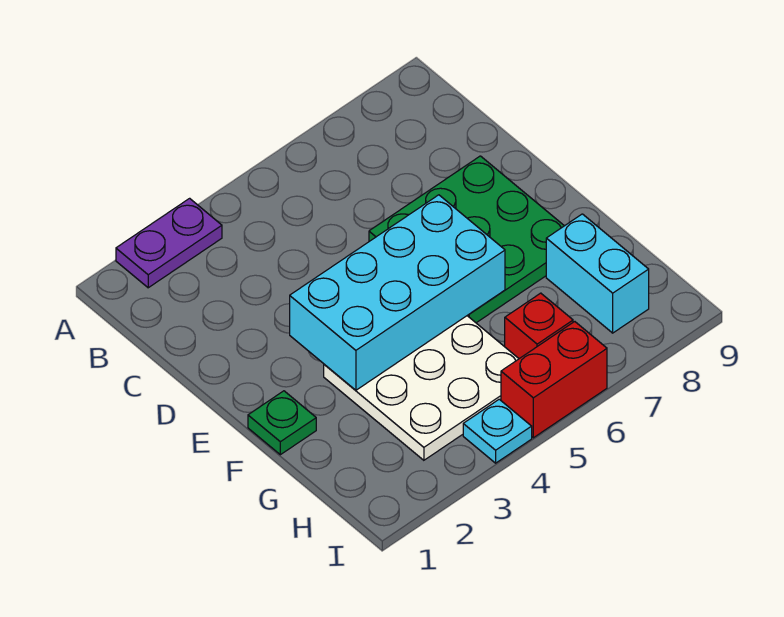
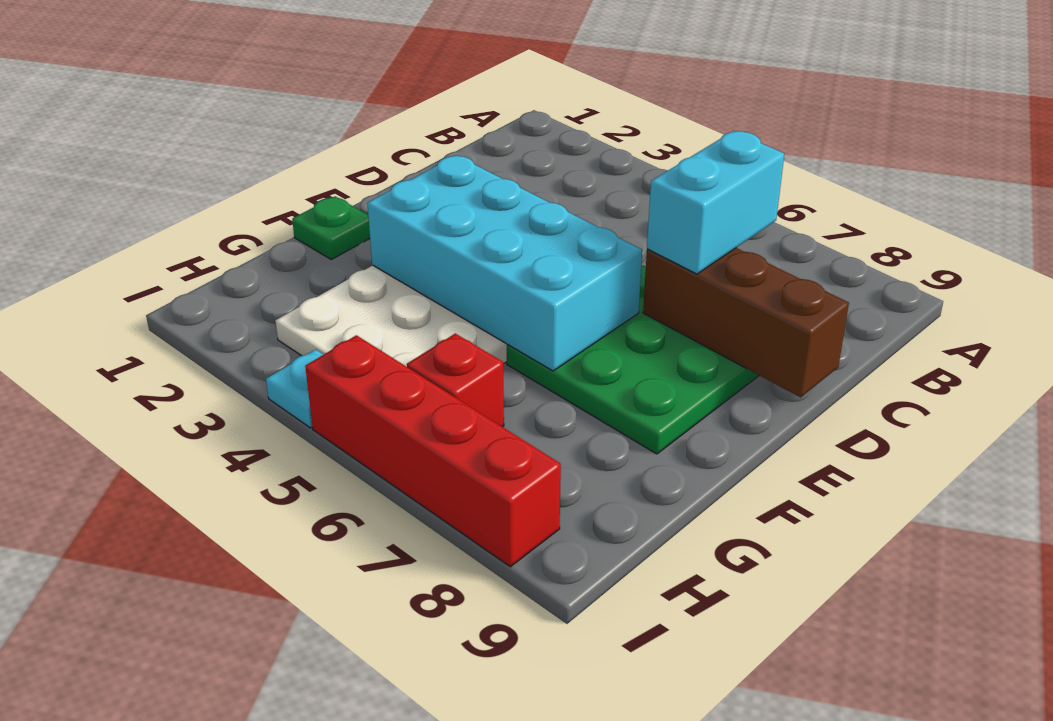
purple 1x2 plate [116,198,222,288] -> none
none -> brown 1x3 brick [643,248,849,397]
cyan 1x2 brick [546,214,649,333] -> cyan 1x2 brick moved to [647,131,784,274]
red 1x2 brick [501,322,607,438] -> red 1x4 brick [305,335,561,567]

